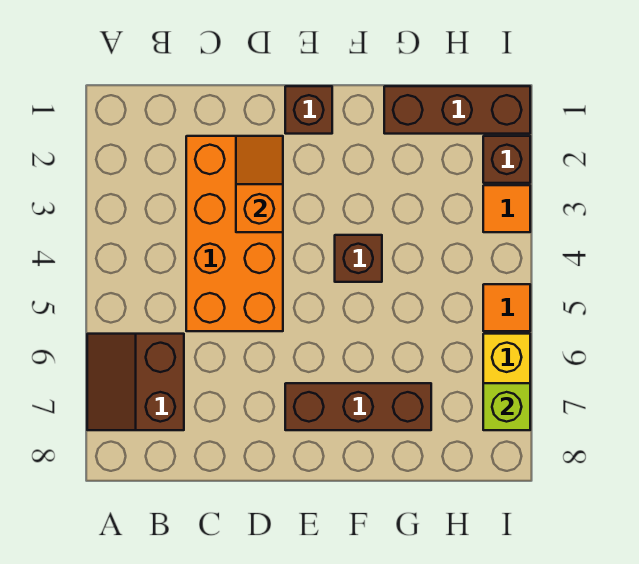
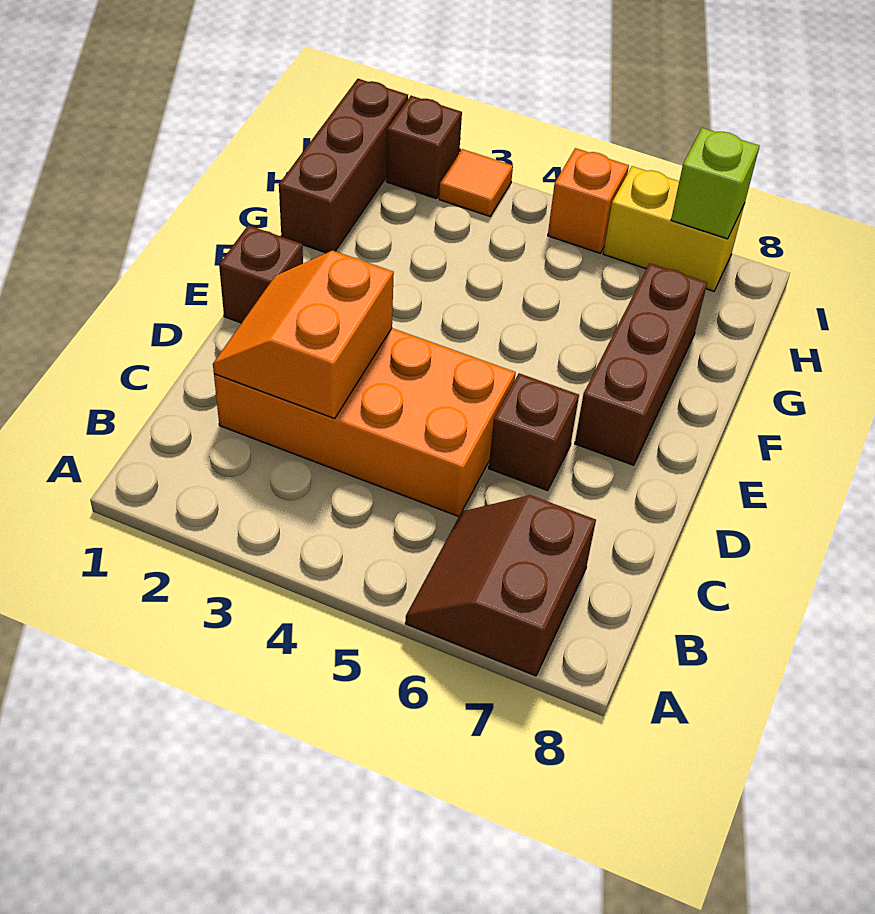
brown 2x2 slope [87,334,184,430] -> brown 2x2 slope turned to [405,495,596,676]
orange 1x2 slope [236,136,283,232] -> orange 2x2 slope [213,250,394,419]
brown 1x1 brick [335,235,382,282] -> brown 1x1 brick moved to [489,373,579,491]
orange 1x1 tile [483,284,530,331] -> orange 1x1 brick [548,148,629,253]

